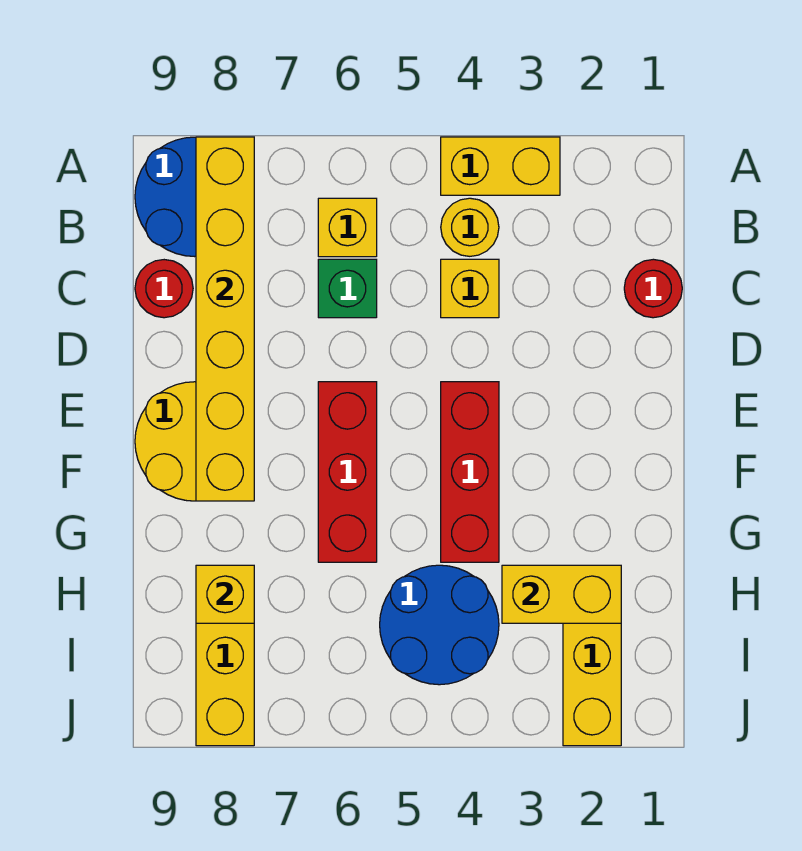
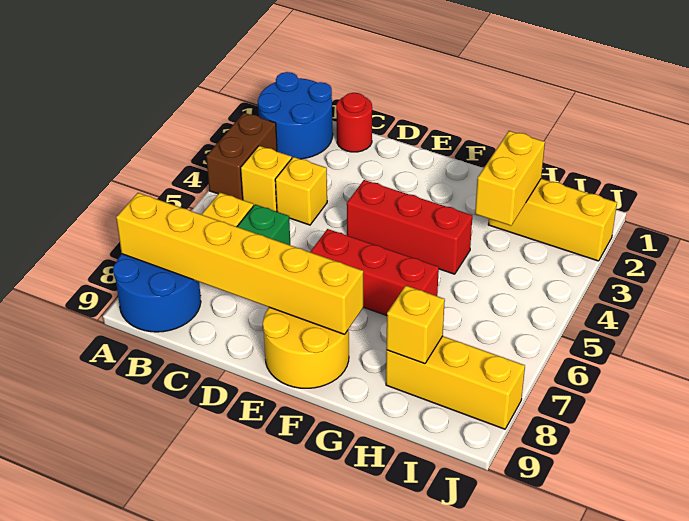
yellow 1x2 brick [441,137,560,195] -> brown 1x2 brick [206,113,277,200]
yellow 1x1 round brick [441,198,499,256] -> yellow 1x1 brick [241,146,292,212]
red 1x1 round brick [135,260,193,318] -> none
blue 2x2 round brick [380,565,499,685] -> blue 2x2 round brick moved to [258,72,333,159]

